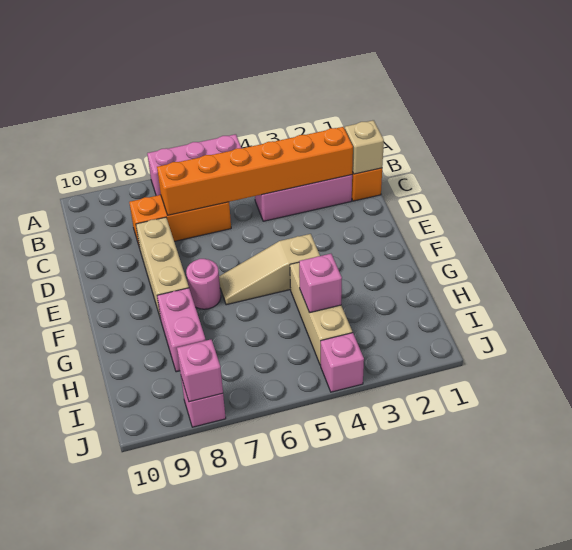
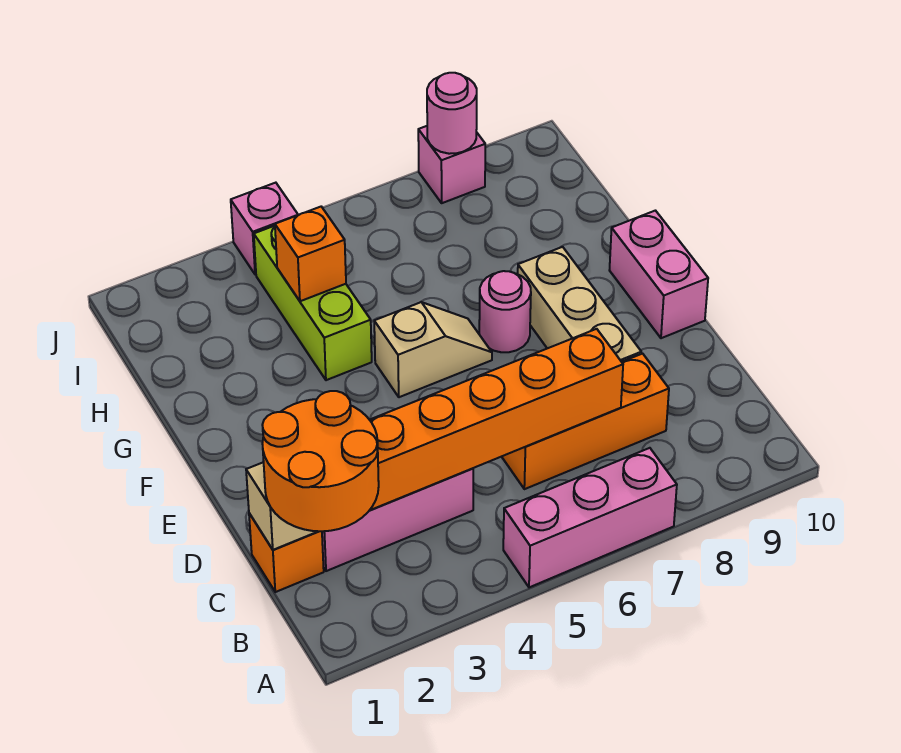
none -> orange 2x2 round brick [262,391,379,531]
tan 1x3 slope [219,234,320,305] -> tan 1x2 slope [374,302,492,397]
tan 1x3 brick [290,262,352,365] -> lime 1x3 brick [254,226,372,380]
pink 1x2 brick [157,288,206,372] -> pink 1x2 brick moved to [609,211,708,338]
pink 1x1 brick [299,254,342,313] -> orange 1x1 brick [275,207,346,301]
pink 1x1 brick [177,340,223,402] -> pink 1x1 round brick [427,73,477,154]

